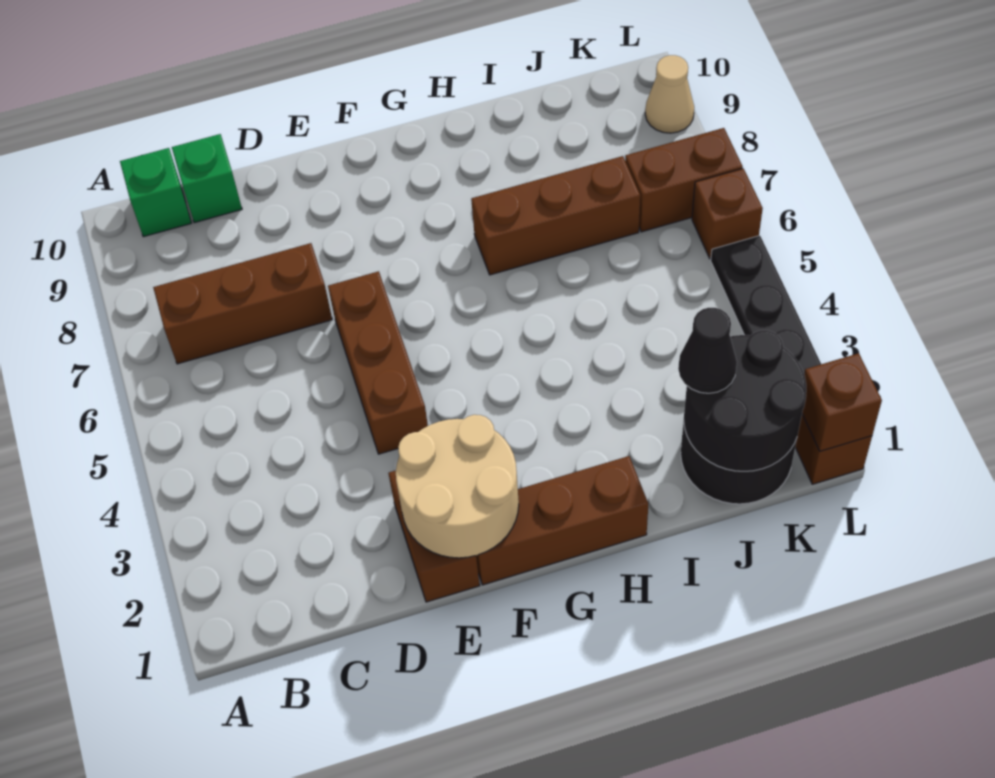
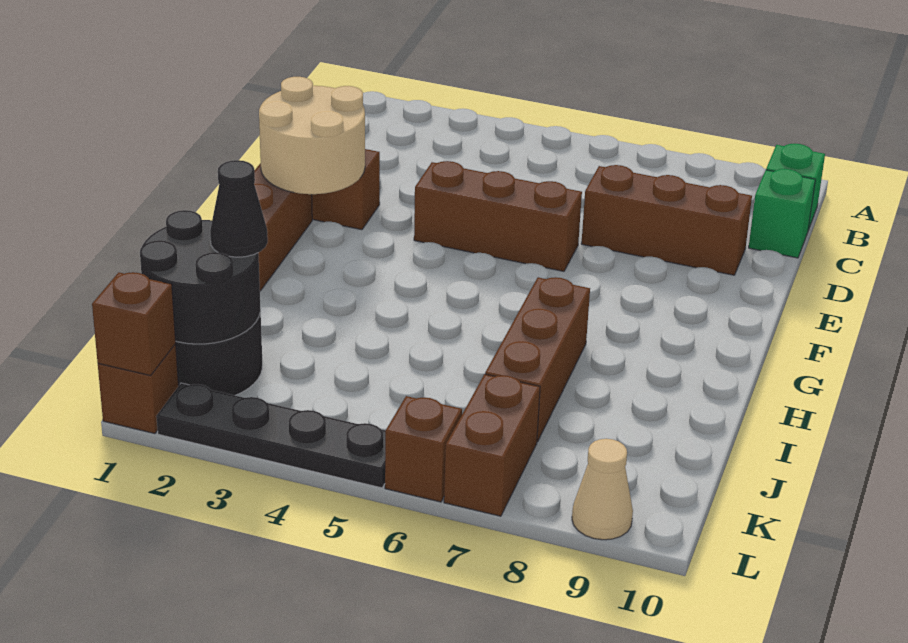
brown 1x3 brick [153,243,332,364] -> brown 1x3 brick turned to [581,165,752,275]

